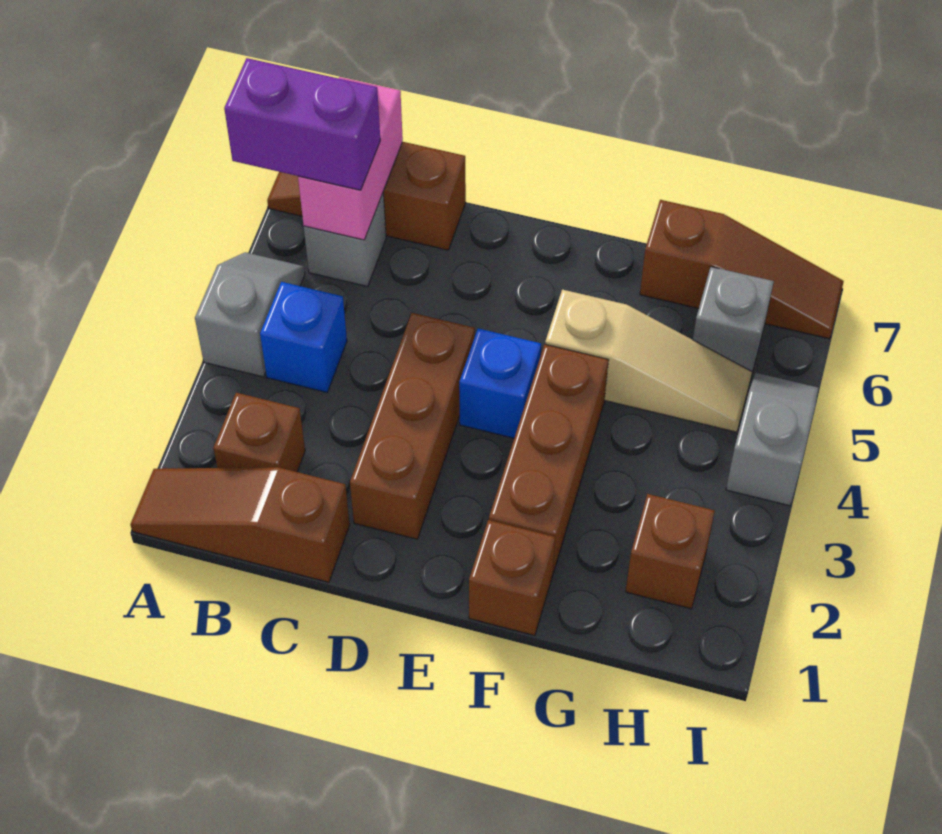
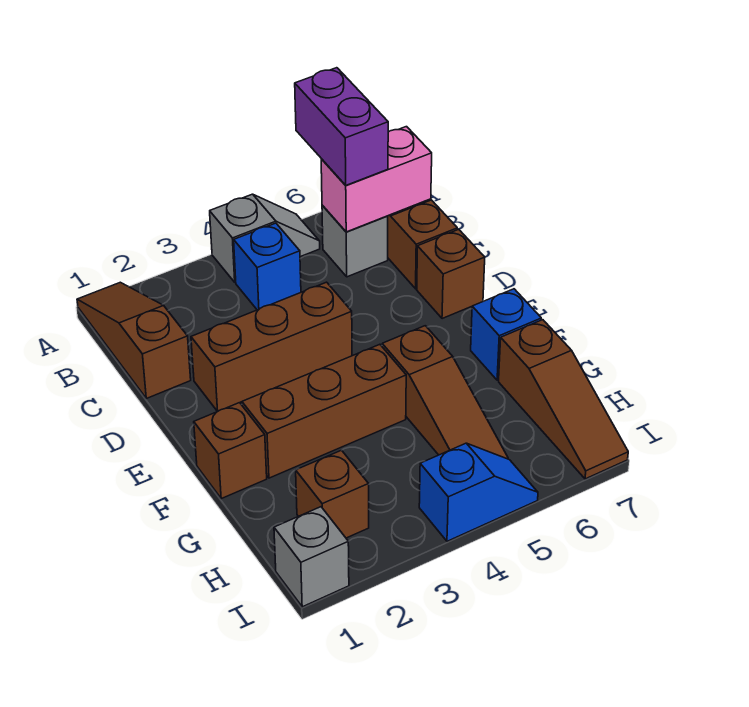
brown 1x1 brick [213,393,305,472] -> brown 1x1 brick moved to [417,229,485,319]
blue 1x1 brick [459,329,541,438] -> blue 1x1 brick moved to [471,289,541,380]
tan 1x3 slope [545,290,752,432] -> brown 1x3 slope [382,326,508,459]
grey 1x1 brick [693,267,774,371] -> grey 1x1 brick moved to [274,507,349,607]
grey 1x2 slope [726,373,818,506] -> blue 1x2 slope [419,443,538,541]

